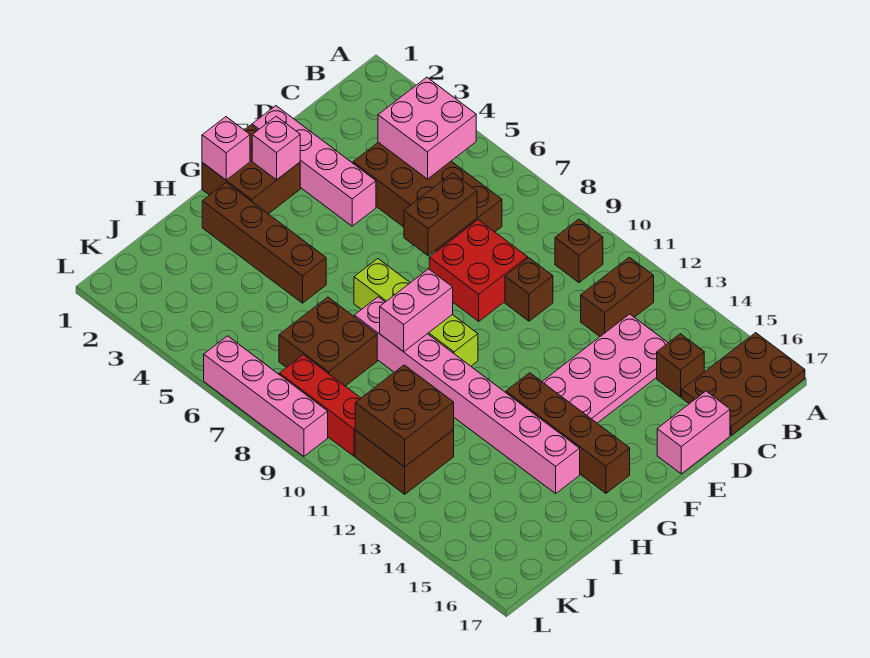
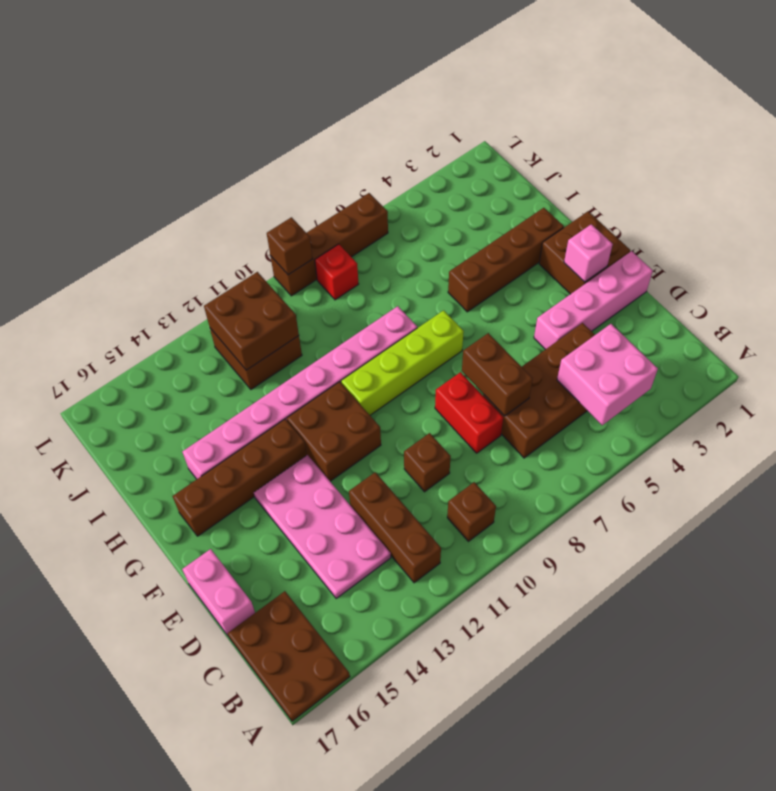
brown 1x2 brick [581,257,654,336] -> brown 1x3 brick [349,472,441,583]
brown 1x1 brick [657,334,704,397] -> brown 1x1 brick moved to [267,217,313,275]
red 2x2 brick [429,220,528,321] -> red 1x2 brick [435,372,503,453]
pink 1x1 brick [202,117,250,180] -> none
pink 1x2 brick [380,269,453,352] -> none
brown 2x2 brick [279,297,377,386] -> brown 2x2 brick moved to [287,382,381,481]
red 1x3 brick [279,355,361,456] -> red 1x1 brick [315,244,359,300]
pink 1x4 brick [204,336,328,457] -> brown 1x4 brick [271,193,388,296]

